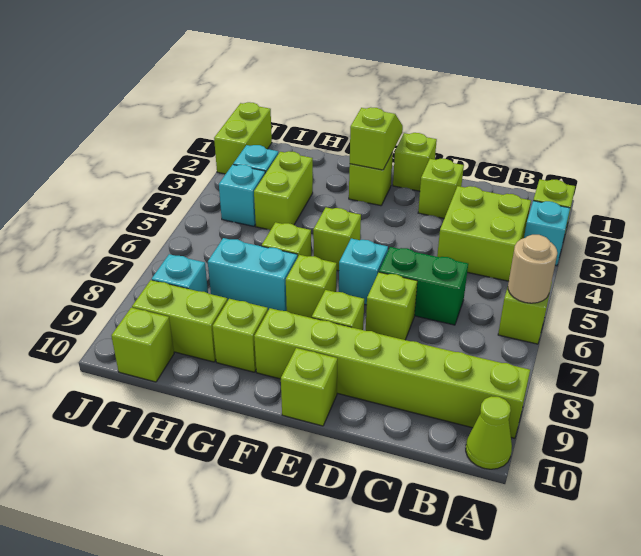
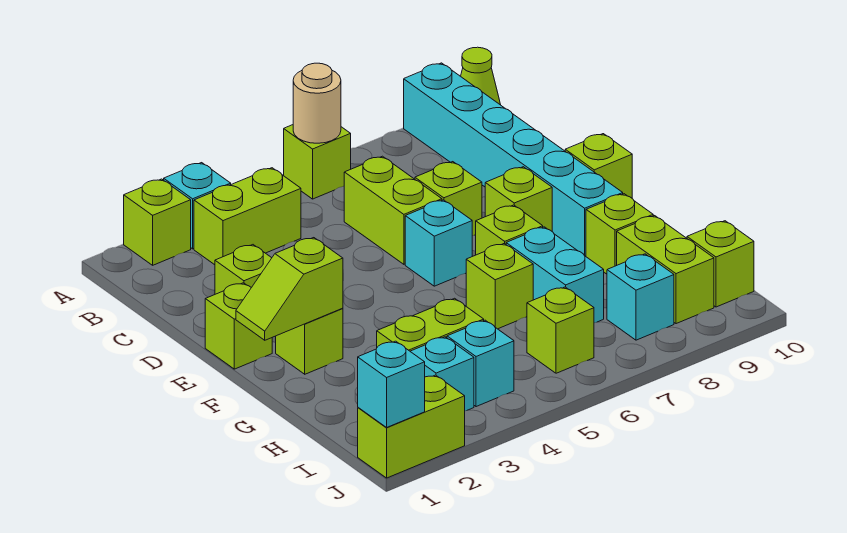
lime 1x6 brick [254,308,530,438] -> cyan 1x6 brick [404,63,623,256]
lime 2x2 brick [437,186,531,281] -> lime 1x2 brick [194,168,301,265]
green 1x2 brick [379,247,468,325] -> lime 1x2 brick [344,156,442,264]
lime 1x1 brick [313,207,361,271] -> lime 1x1 brick moved to [527,287,594,373]
none -> cyan 1x1 brick [358,341,425,427]

